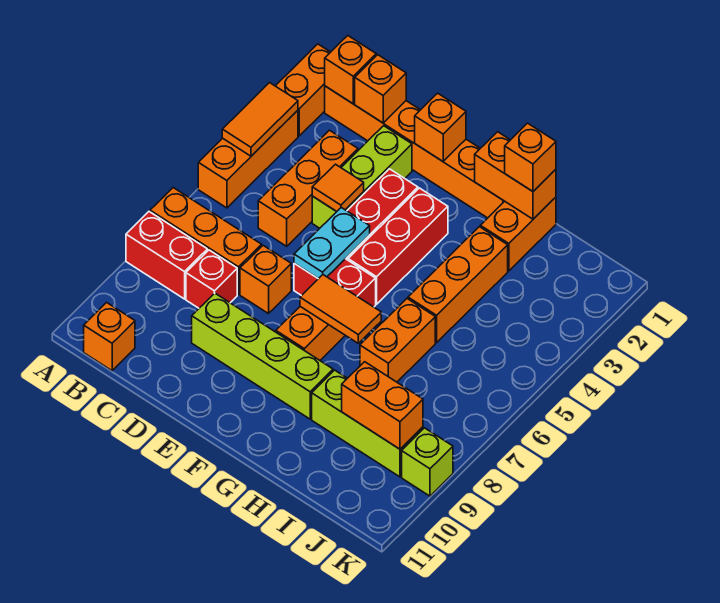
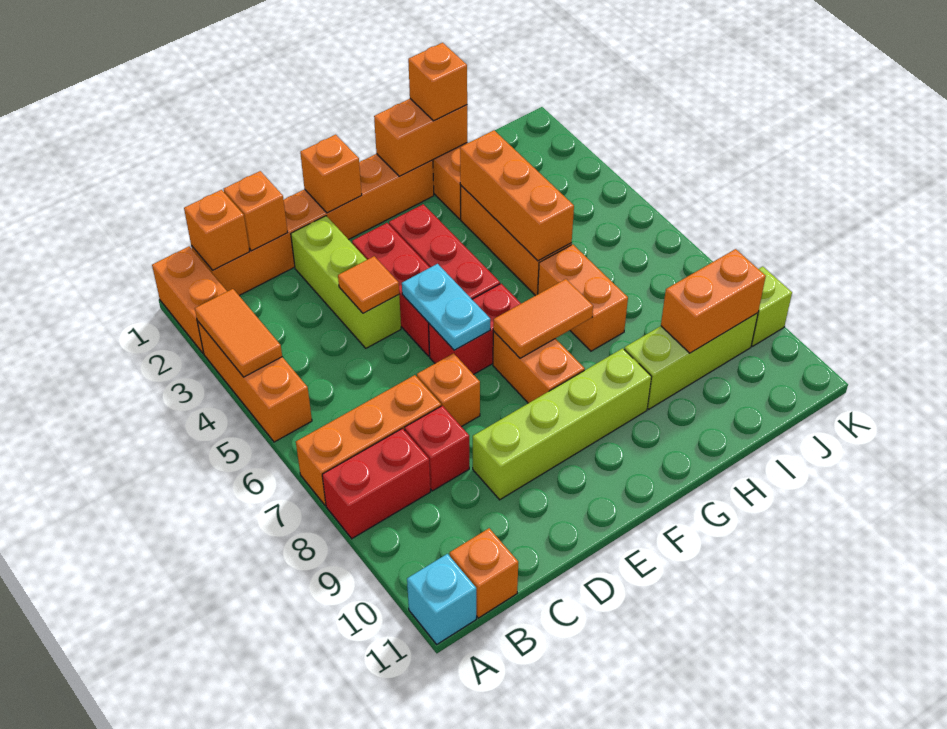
none -> cyan 1x1 brick [407,554,476,644]
orange 1x3 brick [258,130,358,246] -> orange 1x3 brick moved to [460,130,574,261]

